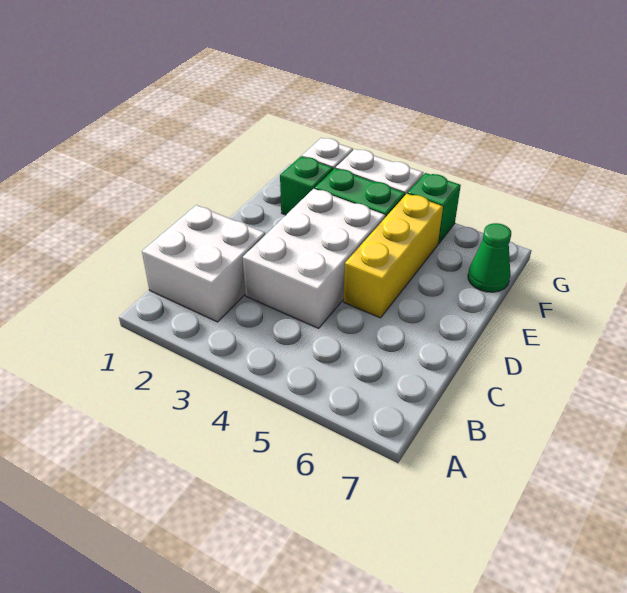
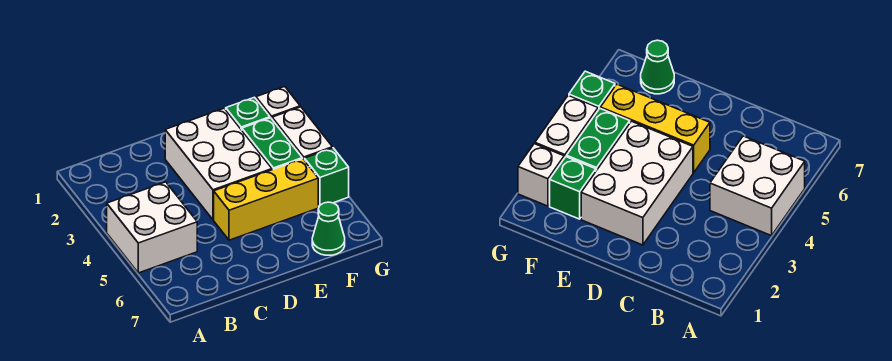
white 2x2 brick [142,205,265,322] -> white 2x2 brick moved to [107,182,197,273]
white 2x3 brick [243,189,385,328] -> white 2x3 brick turned to [165,108,272,220]

